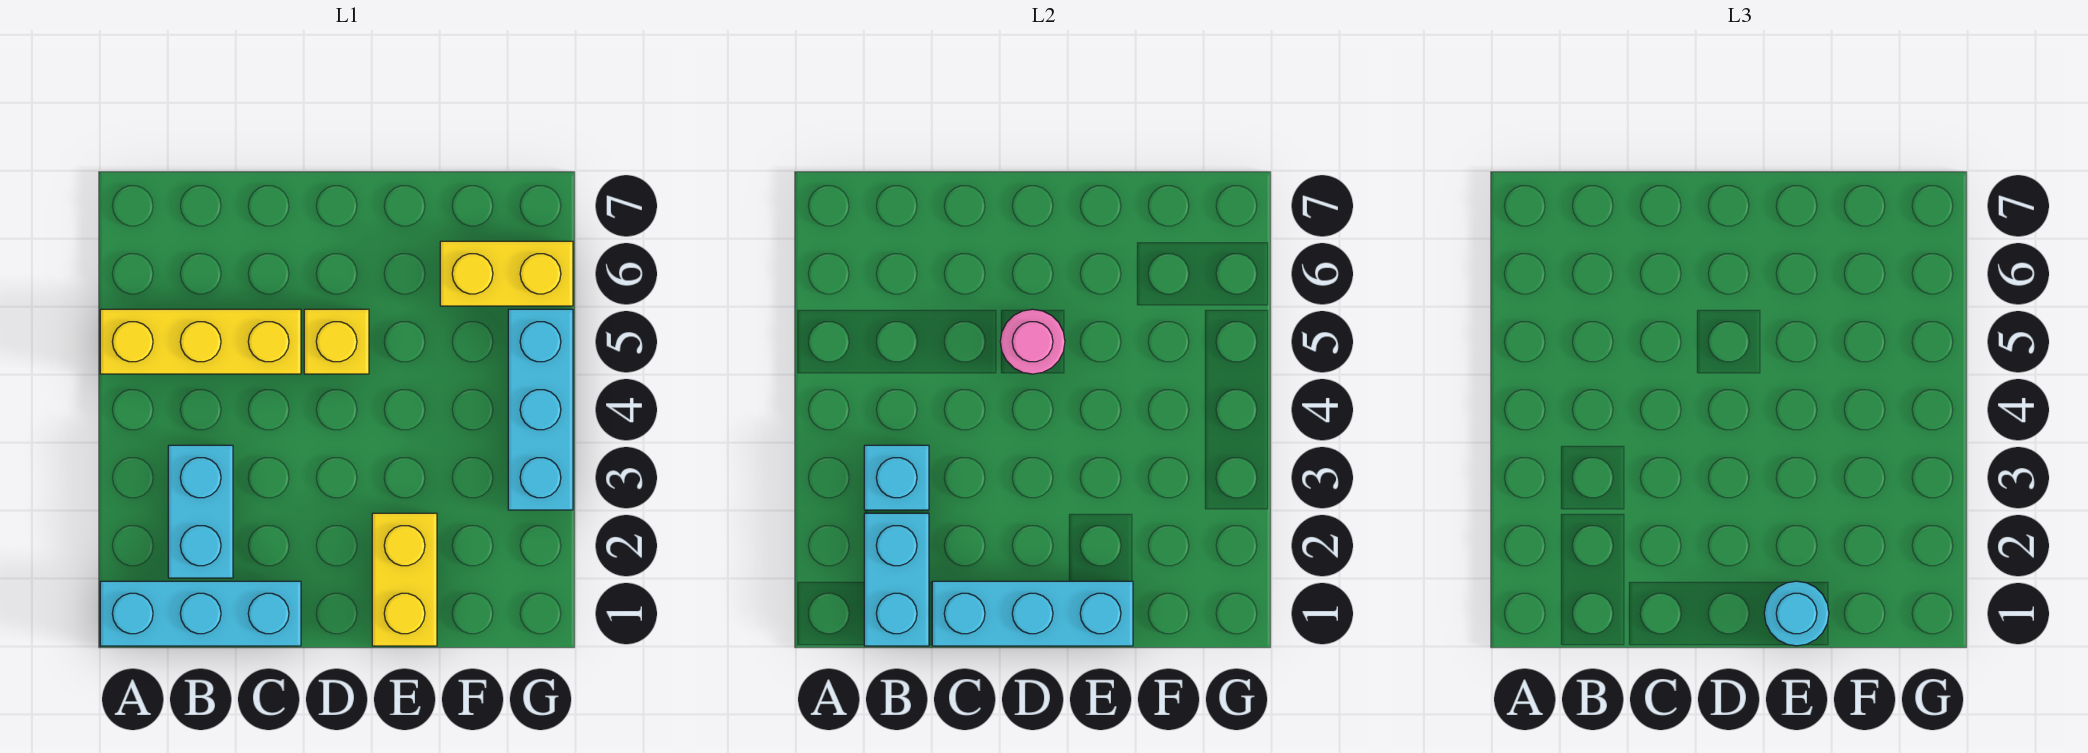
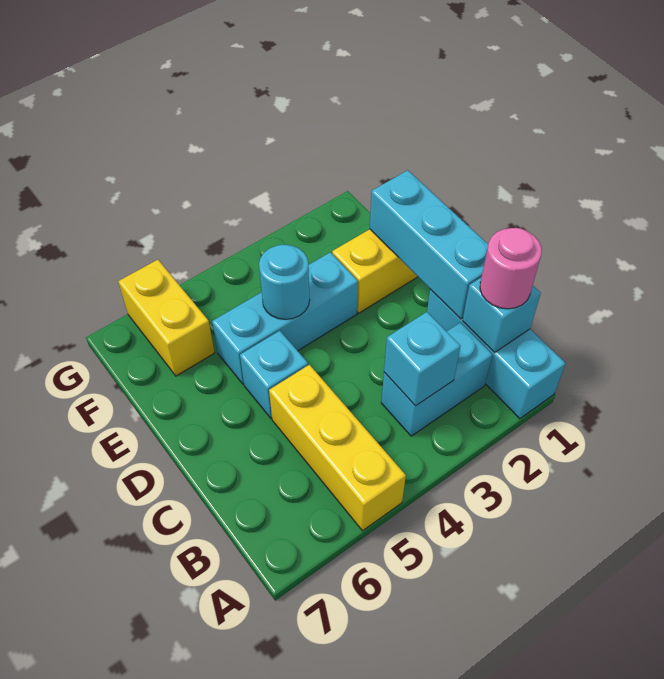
cyan 1x2 brick [864,513,929,646] -> cyan 1x1 brick [462,278,541,352]
yellow 1x1 brick [304,309,369,374] -> cyan 1x1 brick [240,331,308,418]
pink 1x1 round brick [1000,309,1065,374] -> pink 1x1 round brick moved to [480,228,542,309]
cyan 1x1 round brick [1764,581,1829,646] -> cyan 1x1 round brick moved to [259,245,310,319]
cyan 1x3 brick [508,309,573,510] -> cyan 1x3 brick moved to [212,252,358,384]

